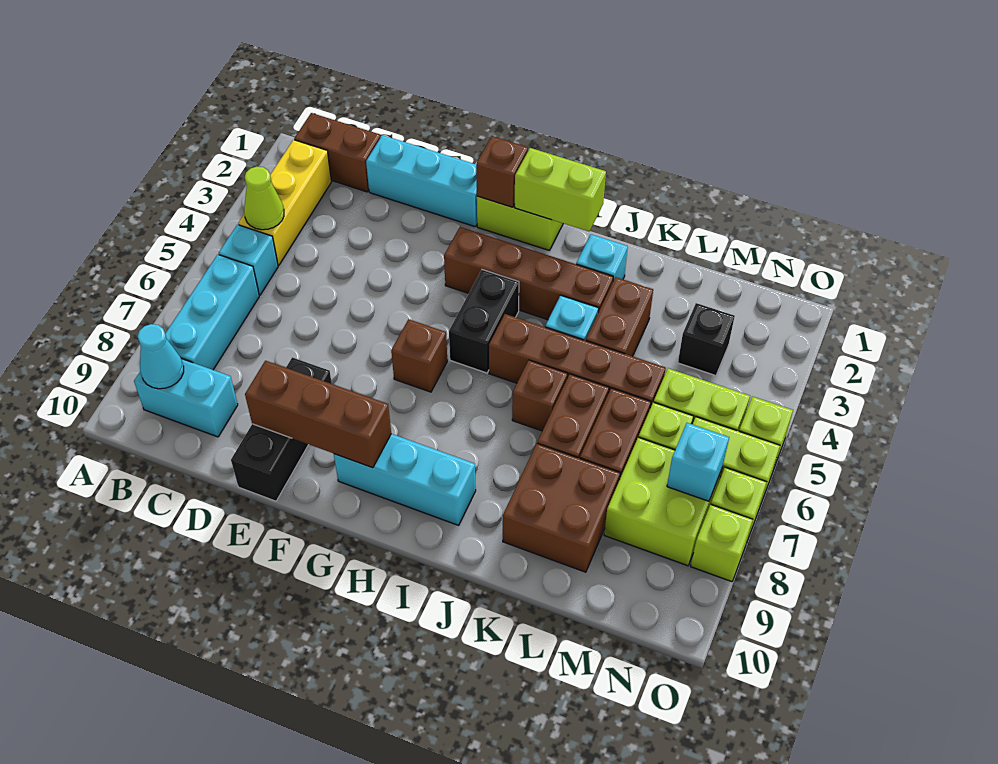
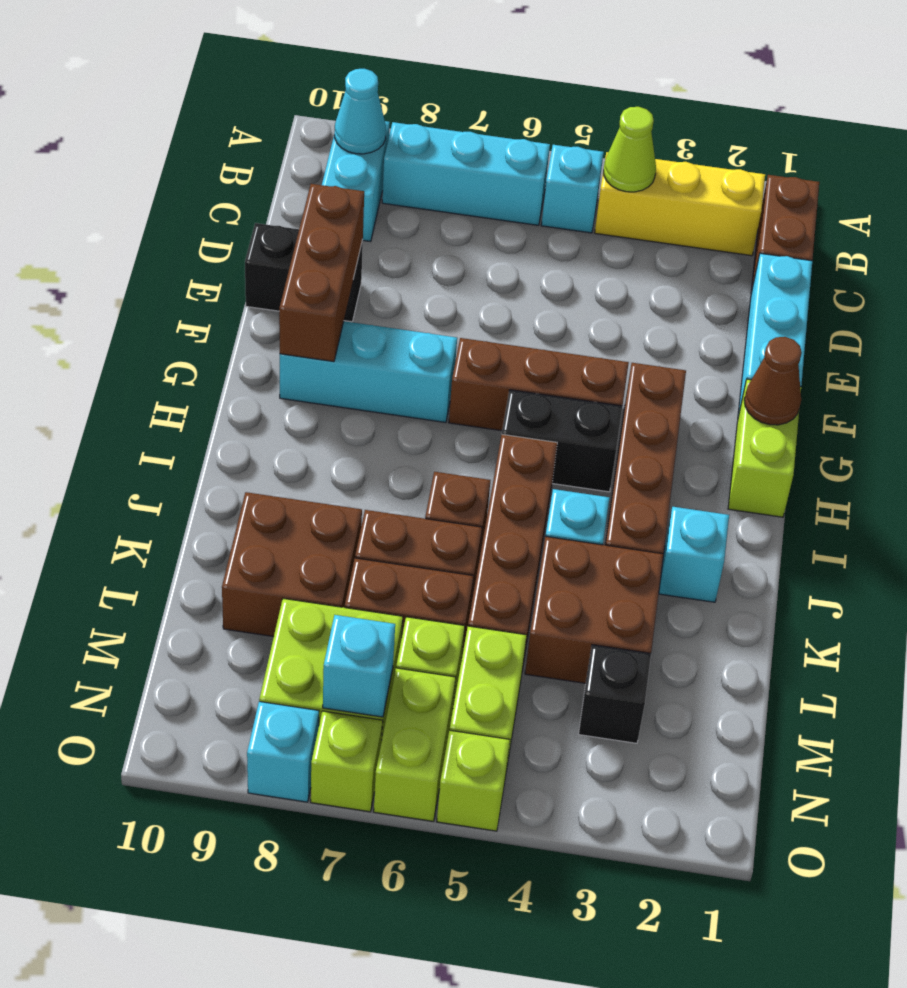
black 1x3 brick [231,357,332,501] -> black 1x2 brick [245,223,363,322]
brown 1x1 brick [476,136,528,207] -> brown 1x1 cone [744,337,802,425]
brown 1x1 brick [391,319,447,392] -> brown 1x3 brick [449,338,629,431]
cyan 1x3 brick [334,434,476,525] -> cyan 1x3 brick turned to [280,321,457,422]
lime 1x2 brick [515,148,606,231] -> none
brown 1x2 brick [586,277,653,356] -> brown 2x2 brick [525,536,663,683]
lime 1x1 brick [691,504,753,582] -> cyan 1x1 brick [247,701,319,802]

